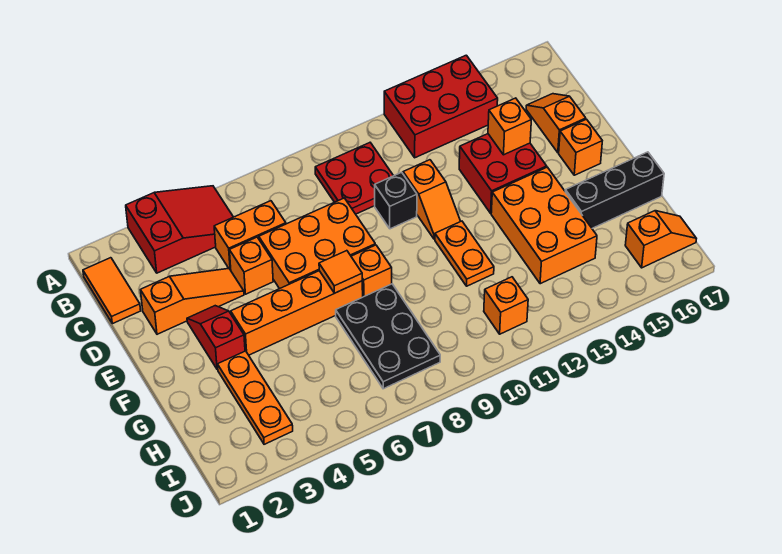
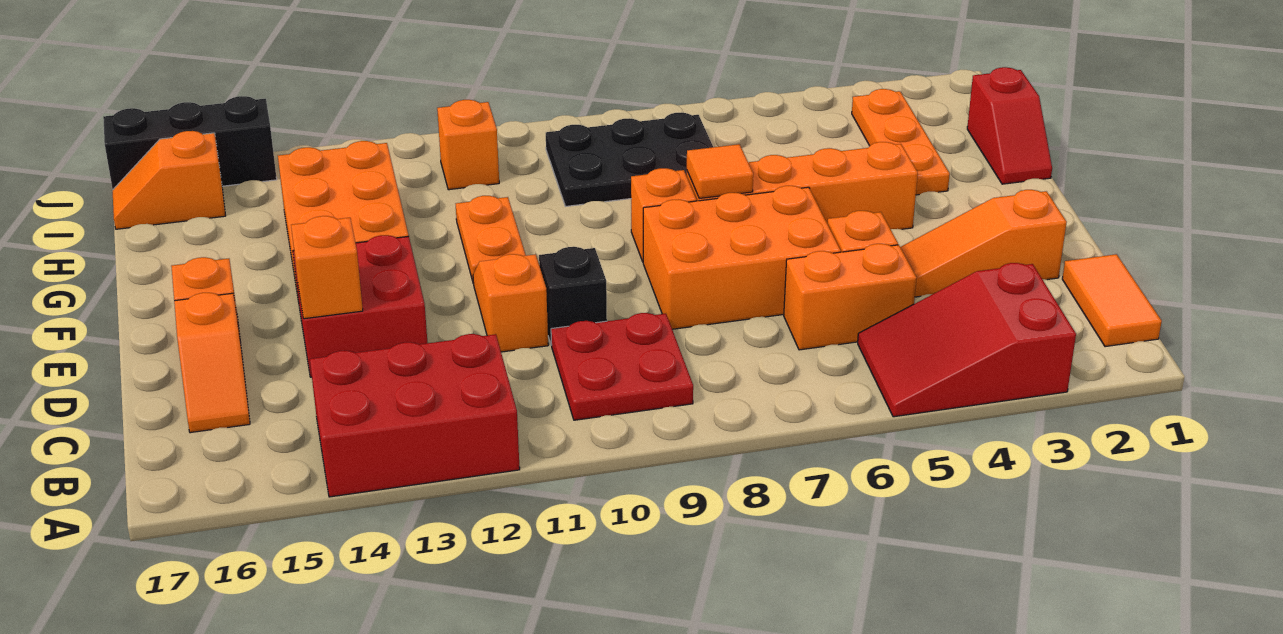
red 1x2 slope [187,306,245,370] -> red 1x2 slope moved to [967,67,1052,184]
black 2x3 plate [336,284,440,389] -> black 2x3 plate turned to [546,112,713,206]
black 1x3 brick [565,152,664,228] -> black 1x3 brick moved to [103,96,277,190]

